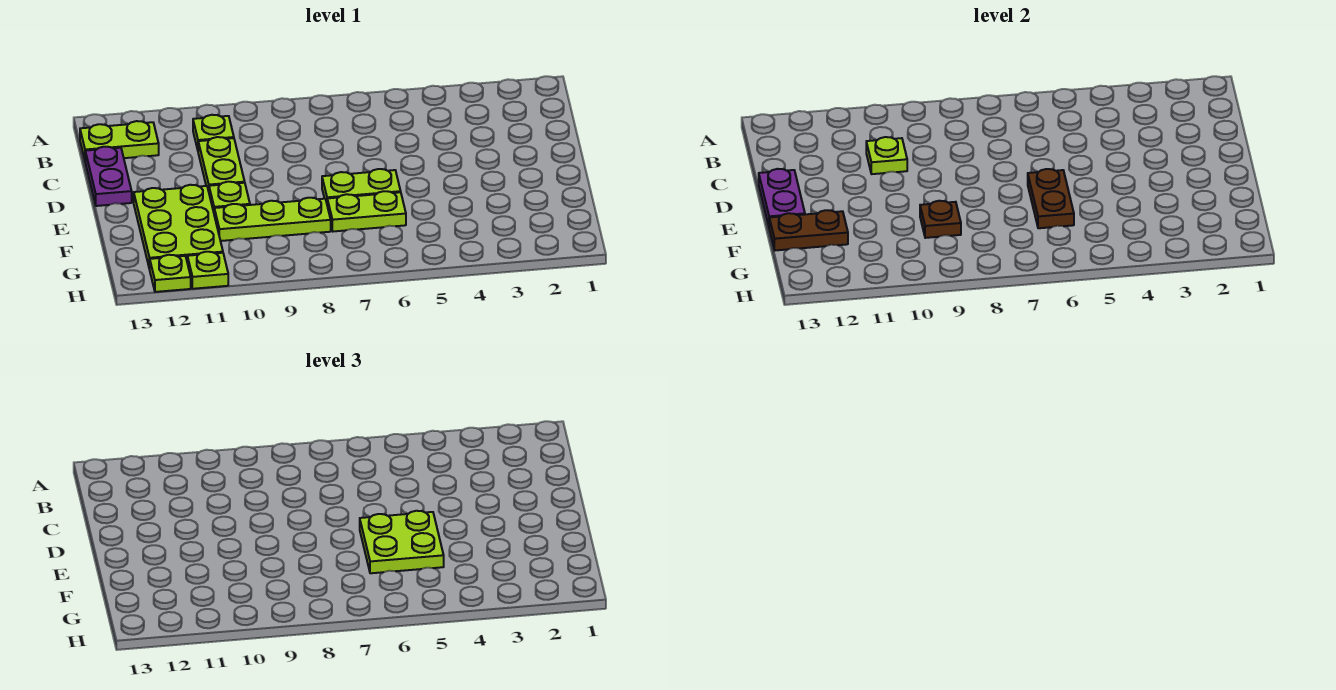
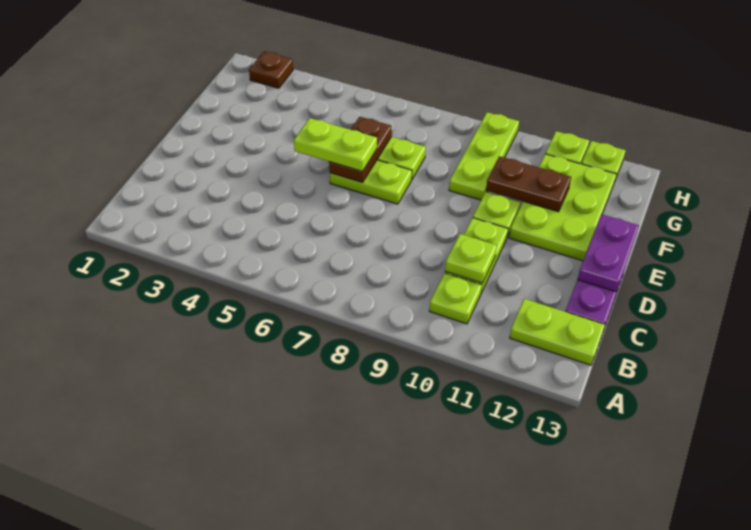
lime 2x2 plate [360,511,444,573] -> lime 1x2 plate [294,118,377,172]
lime 1x3 plate [214,198,331,241] -> lime 1x3 plate turned to [449,112,519,200]
brown 1x1 plate [920,201,961,238] -> brown 1x1 plate moved to [249,51,293,88]
brown 1x2 plate [769,210,848,250] -> brown 1x2 plate moved to [486,156,571,212]

